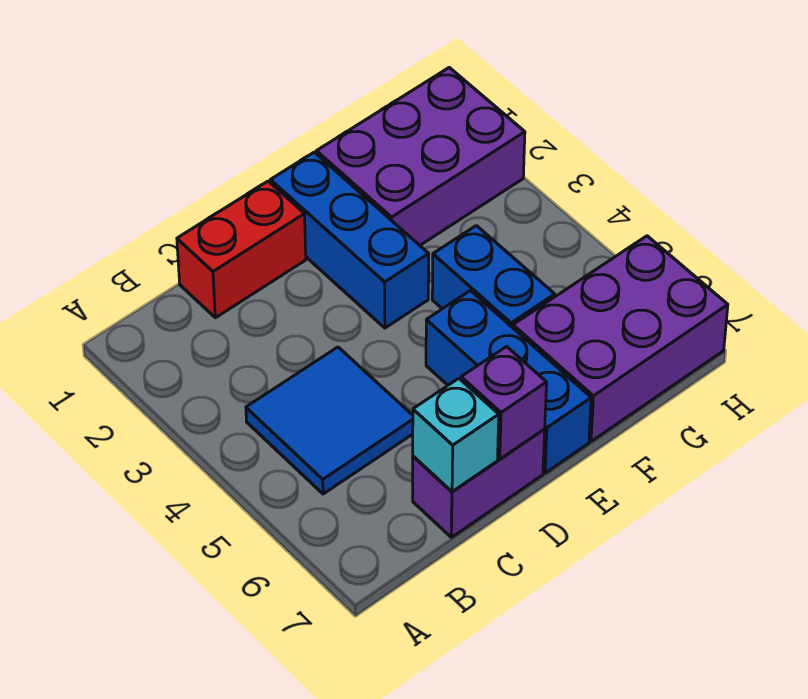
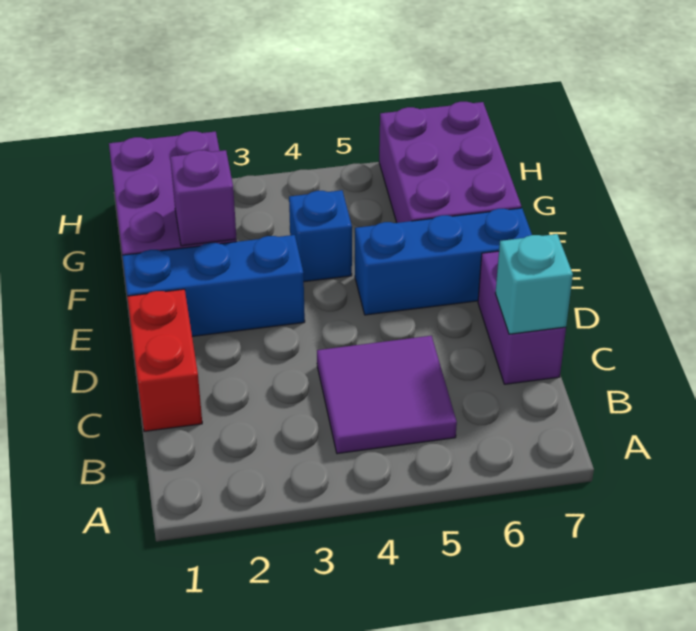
blue 2x2 tile [246,347,413,494] -> purple 2x2 tile [317,336,457,454]
purple 1x1 brick [461,347,547,459] -> purple 1x1 brick moved to [170,150,236,246]
blue 1x2 brick [432,226,555,328] -> blue 1x1 brick [289,190,352,282]

